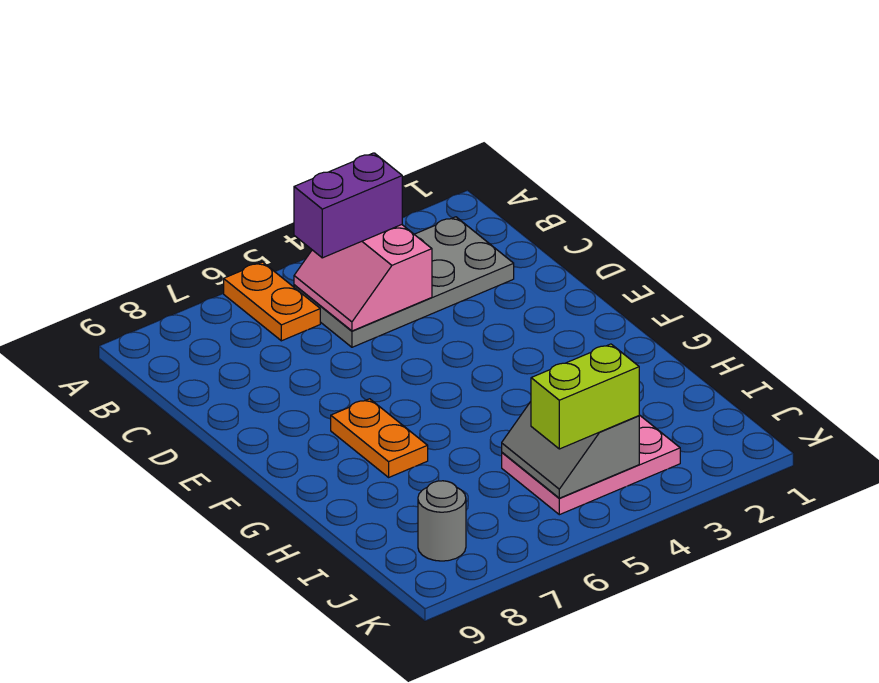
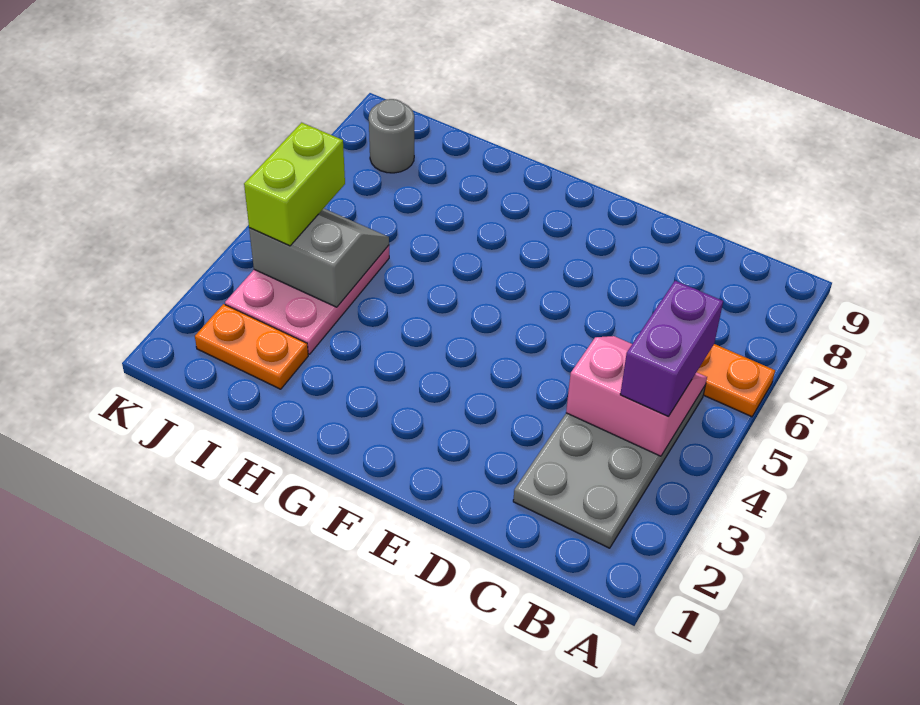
orange 1x2 plate [331,399,428,477] -> orange 1x2 plate moved to [195,304,308,389]

